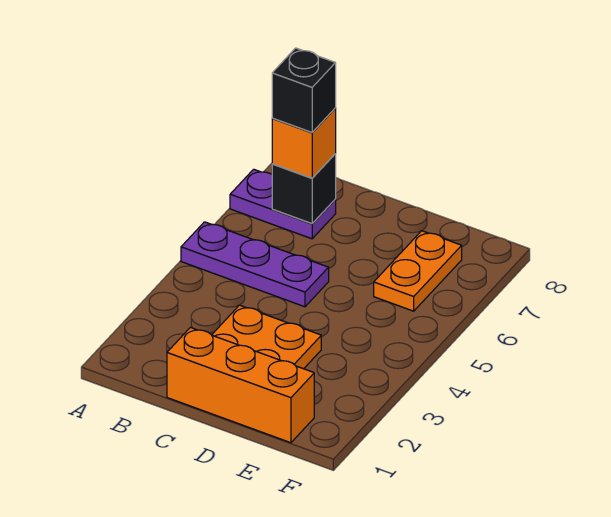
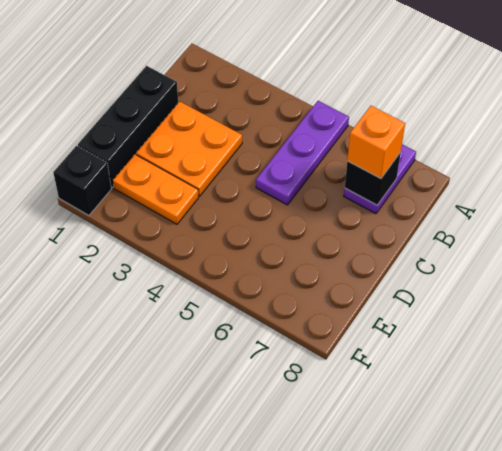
black 1x1 brick [272,48,336,132] -> black 1x1 brick moved to [53,146,111,215]
orange 1x3 brick [167,328,314,443] -> black 1x3 brick [78,66,178,188]
orange 1x2 plate [374,231,462,311] -> orange 1x2 plate moved to [113,155,199,224]

